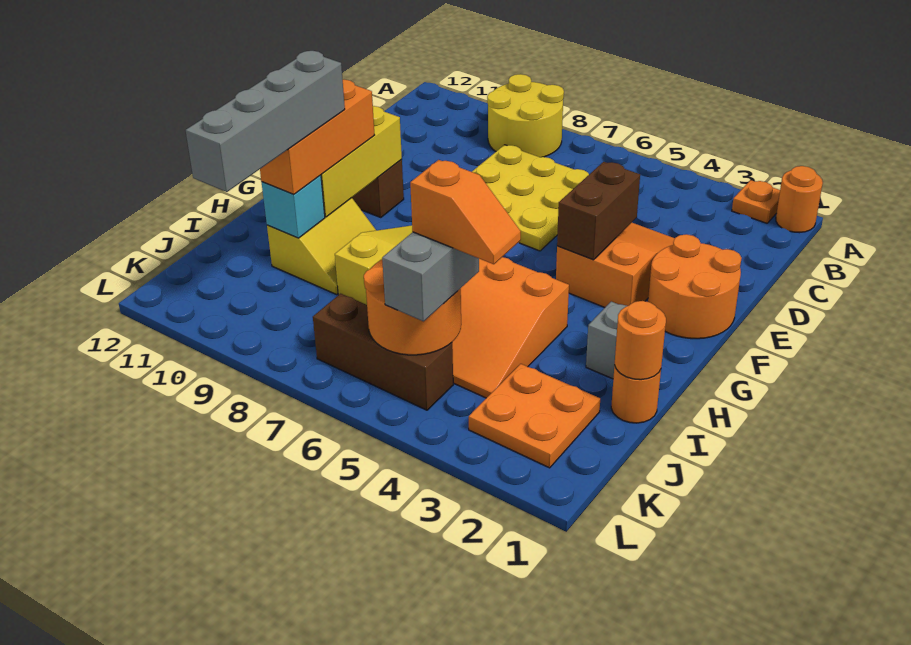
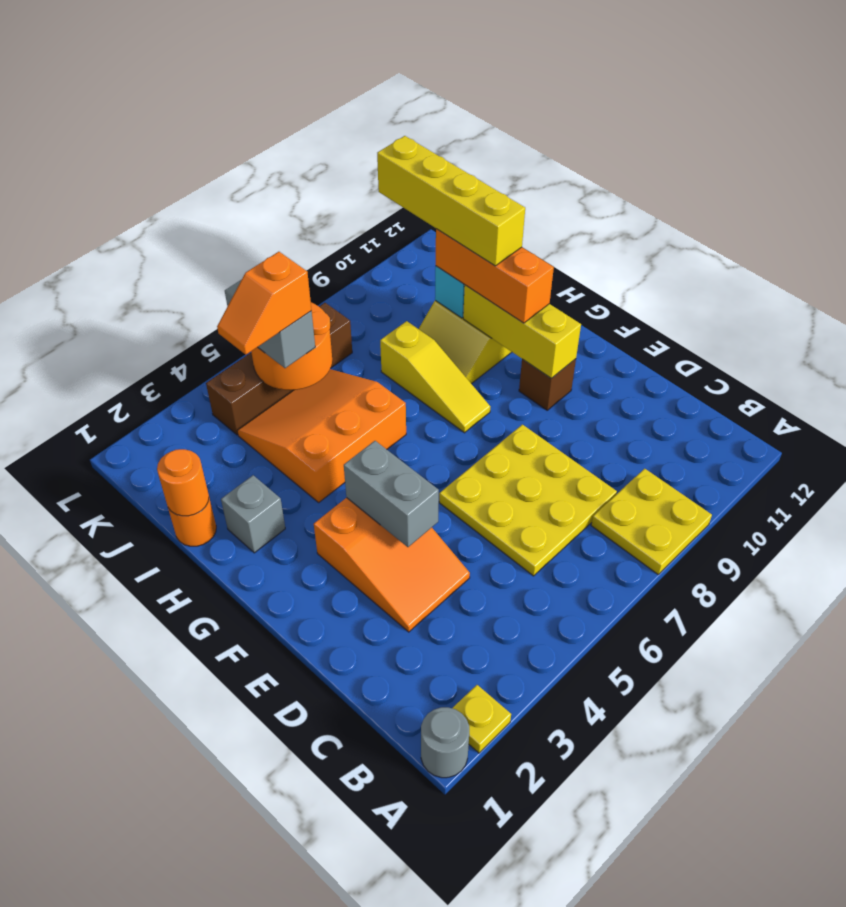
orange 1x1 round brick [776,166,823,233] -> grey 1x1 round brick [421,707,469,778]
orange 1x1 plate [732,180,780,223] -> yellow 1x1 plate [452,685,511,753]
yellow 2x2 round brick [487,74,564,157] -> yellow 2x2 plate [591,469,712,574]
orange 2x2 round brick [648,234,741,339] -> none
brown 1x2 brick [557,162,640,260] -> grey 1x2 brick [344,441,439,547]
grey 1x4 brick [186,51,345,192] -> yellow 1x4 brick [377,136,525,266]
orange 2x2 plate [469,364,600,468] -> none
brown 1x3 brick [313,294,453,410] -> brown 1x4 brick [206,303,352,435]

